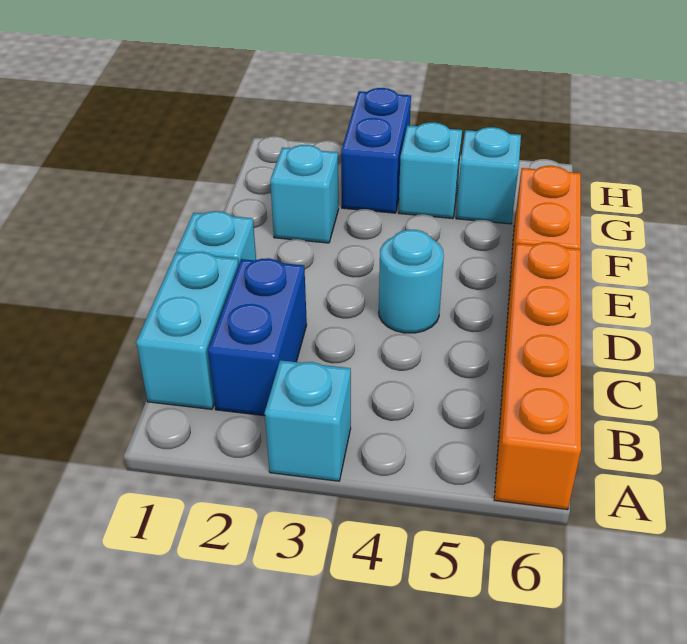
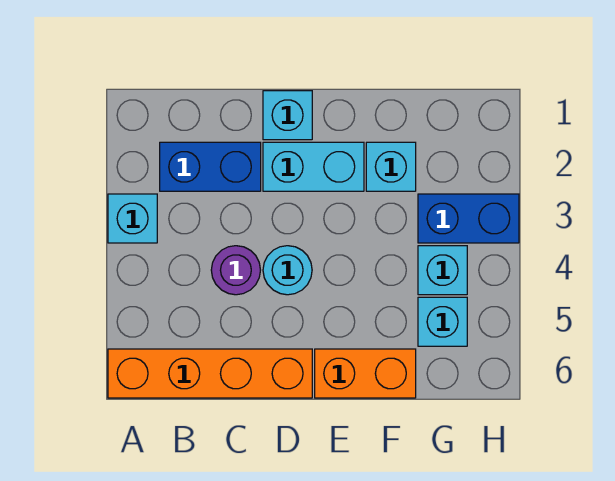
cyan 1x2 brick [136,252,239,409] -> cyan 1x2 brick moved to [263,142,364,191]
none -> purple 1x1 round brick [211,246,260,295]

